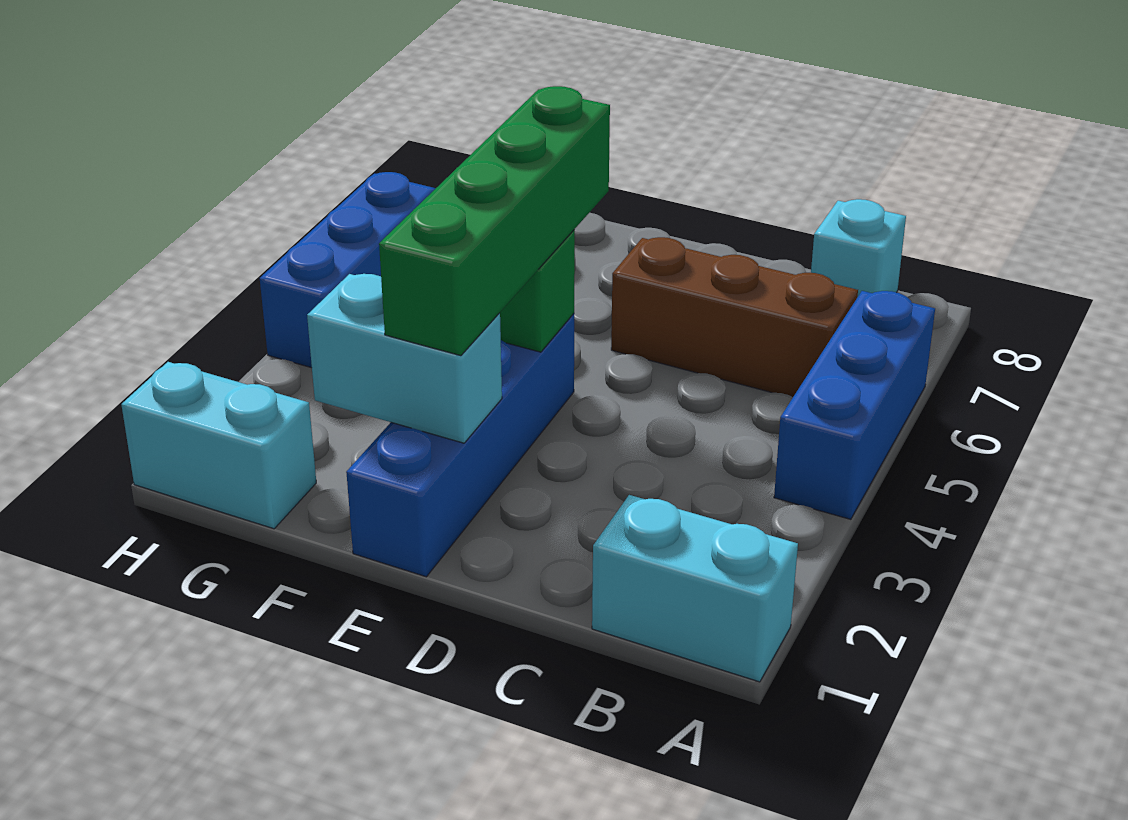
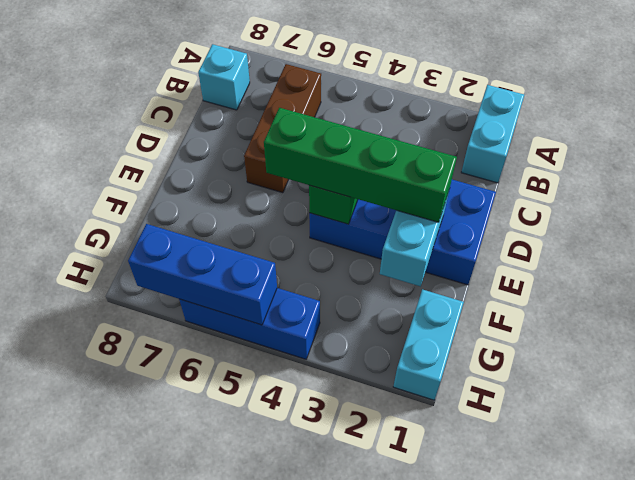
blue 1x3 brick [774,291,935,519] -> blue 1x3 brick moved to [128,224,277,325]
blue 1x4 brick [346,314,574,577] -> blue 2x4 brick [309,180,496,285]

